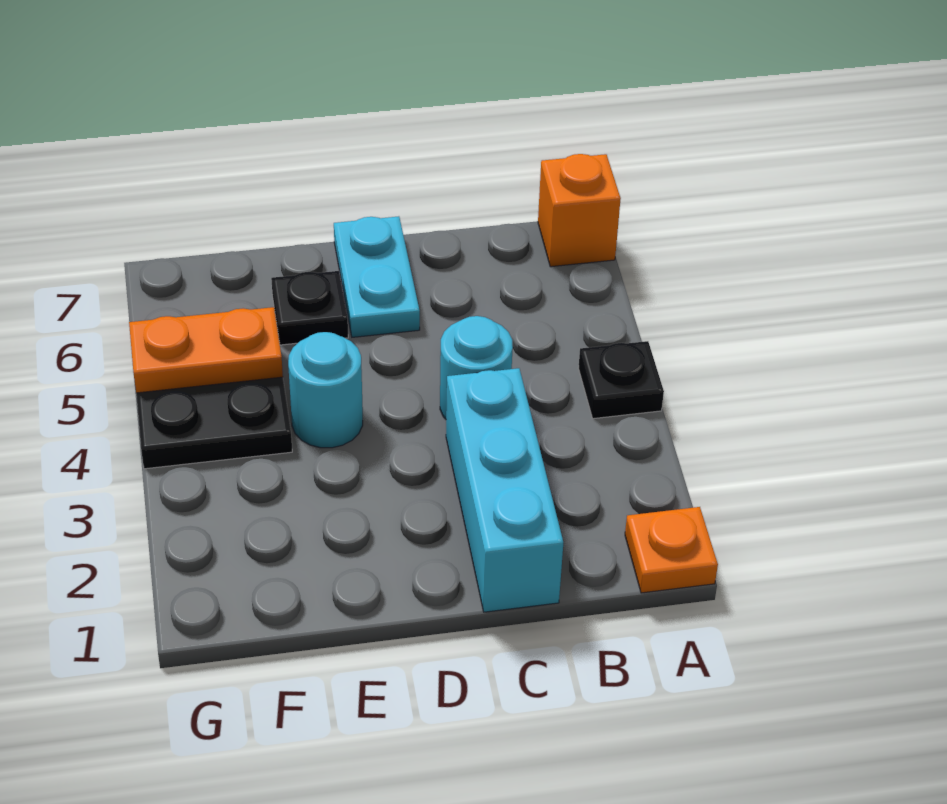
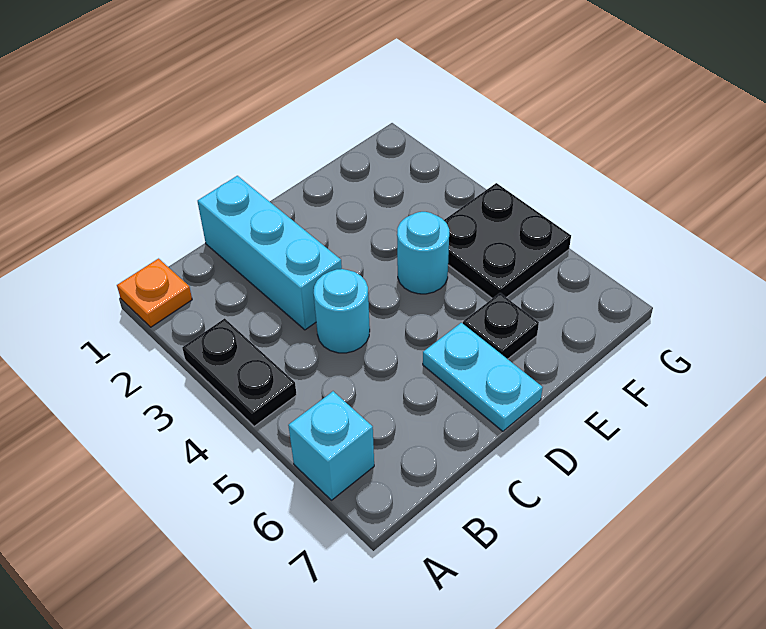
black 1x1 plate [579,341,664,419] -> black 1x2 plate [182,318,297,426]
none -> cyan 1x1 brick [288,391,374,500]
orange 1x1 brick [538,154,621,267] -> none
orange 1x2 plate [129,307,283,393] -> none

